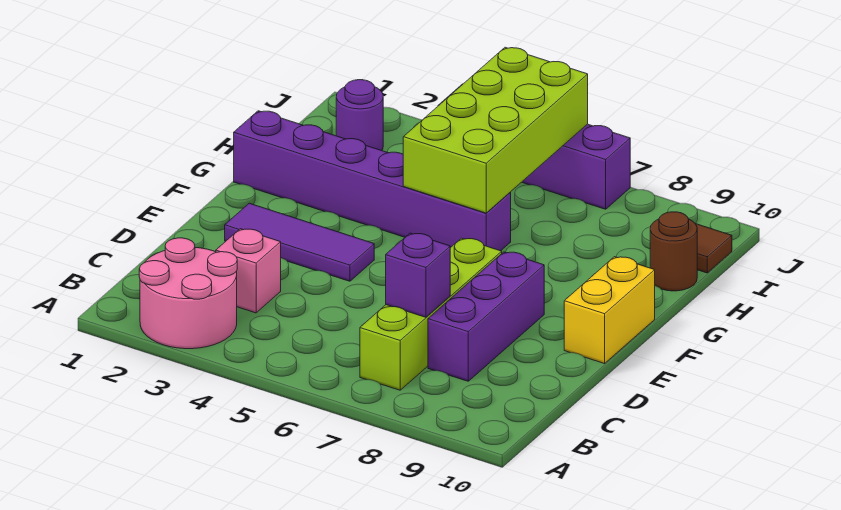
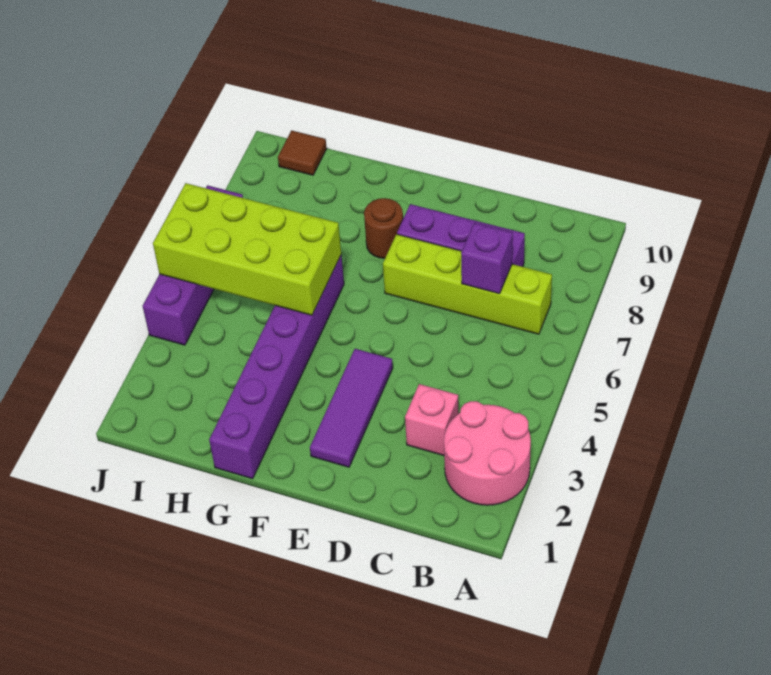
yellow 1x2 brick [564,257,655,364] -> none
brown 1x1 round brick [650,212,697,291] -> brown 1x1 round brick moved to [364,198,403,258]
purple 1x1 round brick [336,80,383,151] -> none

